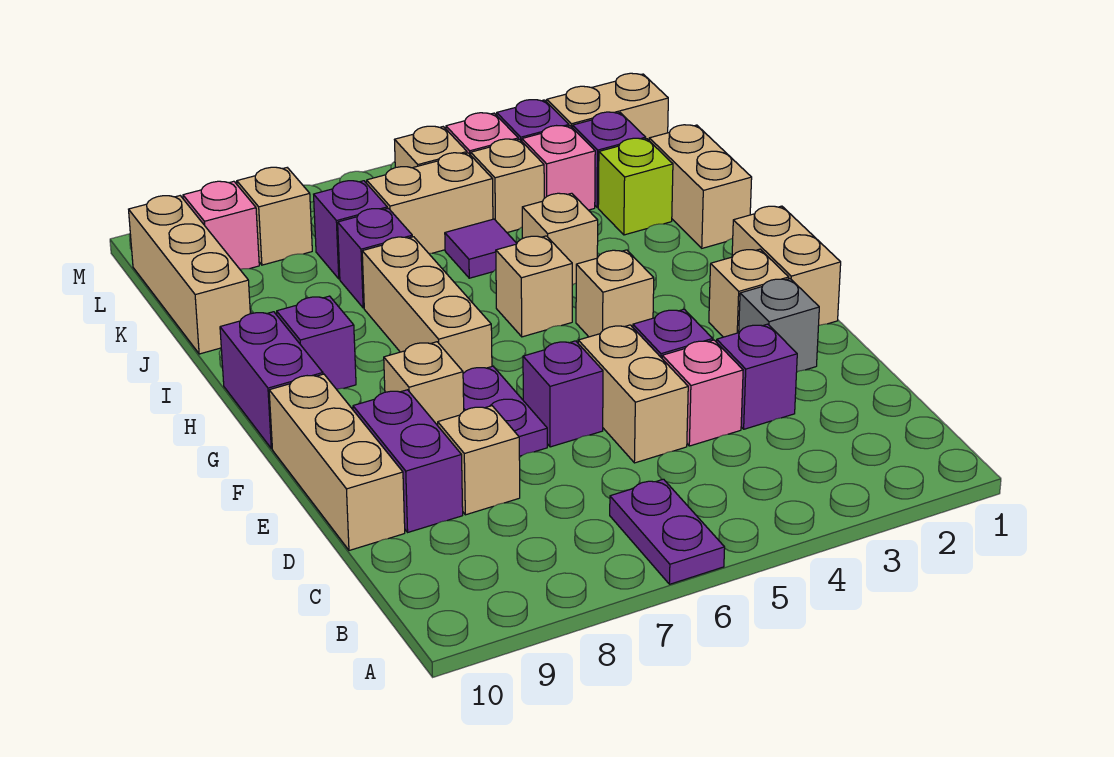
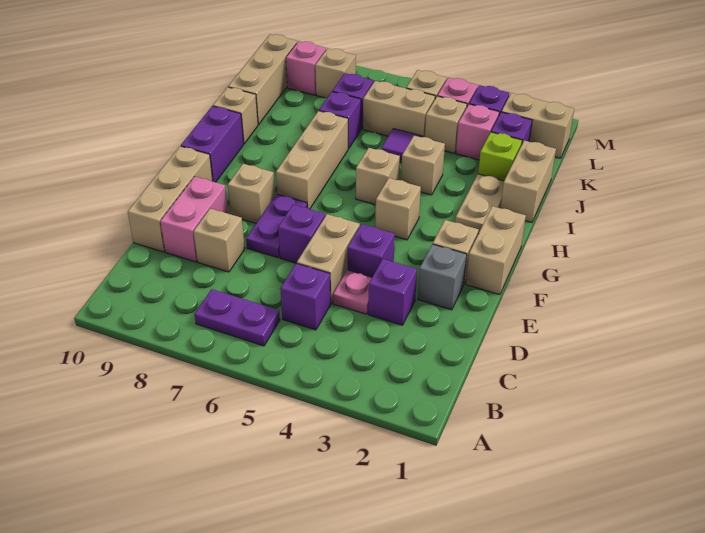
purple 1x2 plate [610,479,725,584] -> purple 1x2 plate turned to [195,289,280,346]
pink 1x1 brick [662,340,743,446] -> pink 1x1 plate [333,270,372,314]
purple 1x2 brick [353,390,463,532] -> pink 1x2 brick [160,177,228,262]
none -> tan 1x2 plate [455,174,504,234]
purple 1x1 brick [277,296,356,389] -> purple 1x1 brick moved to [280,263,331,330]
none -> tan 1x1 brick [213,87,258,144]

